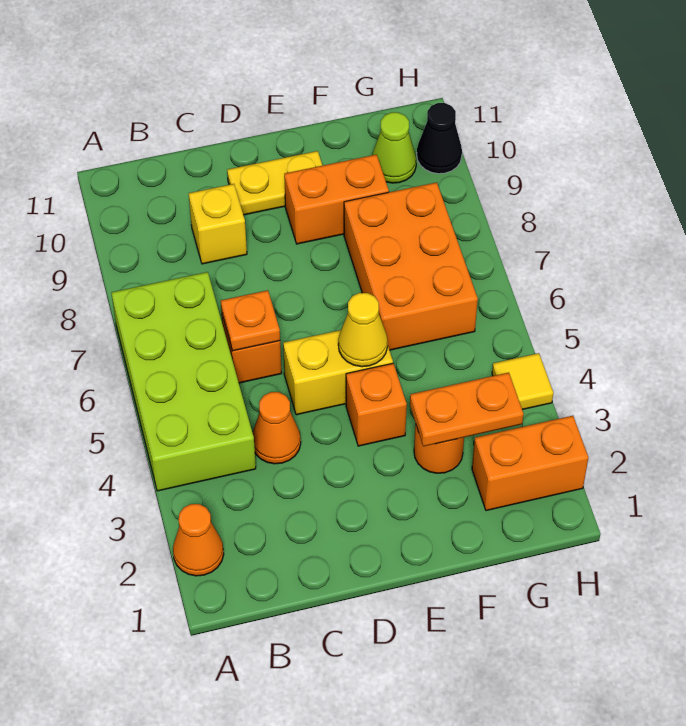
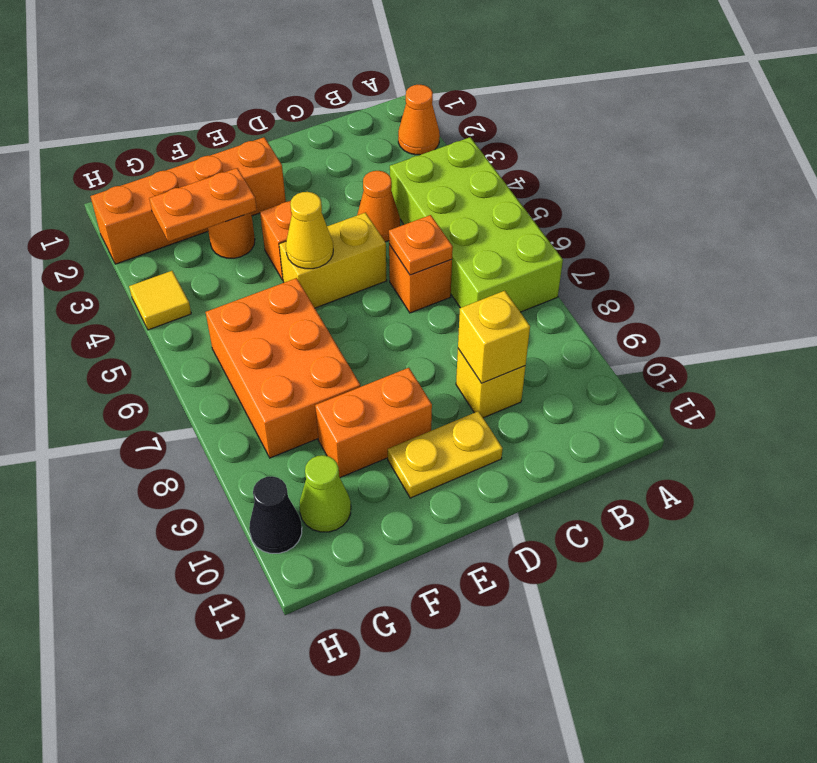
none -> yellow 1x1 brick [458,291,530,383]
orange 1x2 brick [472,416,588,511] -> orange 1x4 brick [90,137,286,264]

